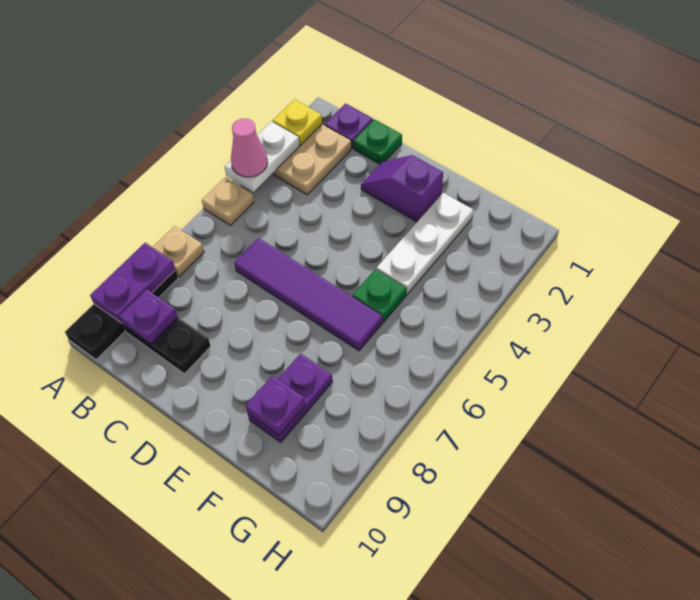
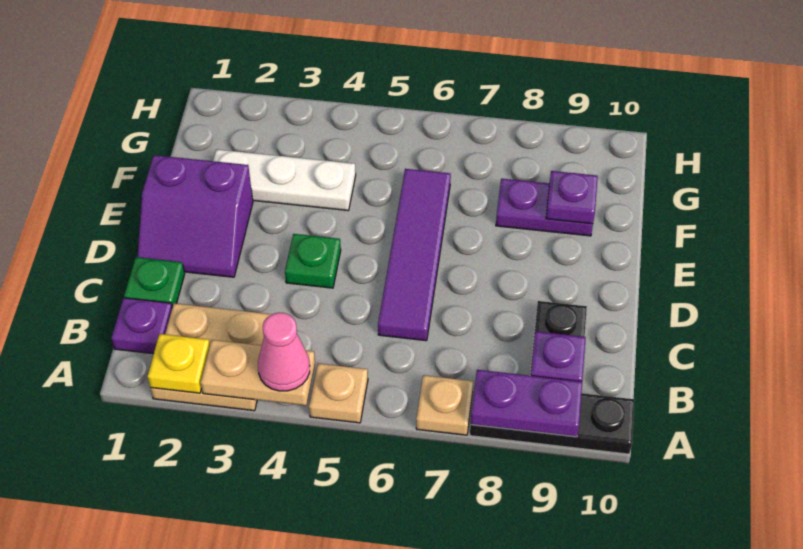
white 1x2 plate [225,122,300,192] -> tan 1x2 plate [201,340,315,405]
purple 1x2 slope [361,155,443,222] -> purple 2x2 slope [138,155,253,277]
green 1x1 plate [352,269,406,322] -> green 1x1 plate moved to [285,234,341,288]

